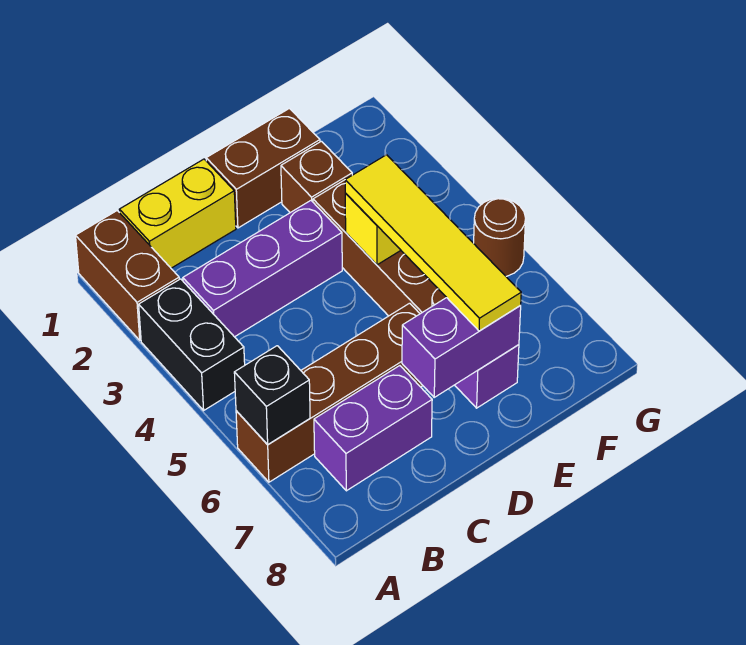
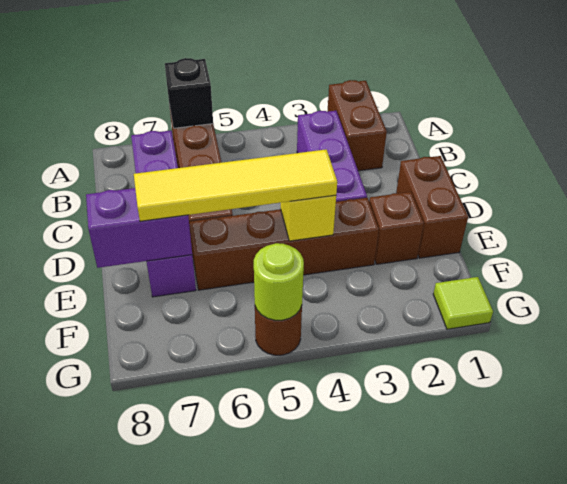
brown 1x2 brick [76,211,179,340] -> brown 1x2 brick turned to [327,80,387,171]
black 1x2 brick [139,279,245,410] -> none
yellow 1x2 brick [119,159,236,268] -> none
purple 1x2 brick [402,298,521,397] -> purple 1x2 brick turned to [86,188,192,268]
none -> lime 1x1 tile [433,277,493,329]
none -> lime 1x1 round brick [254,243,304,320]

